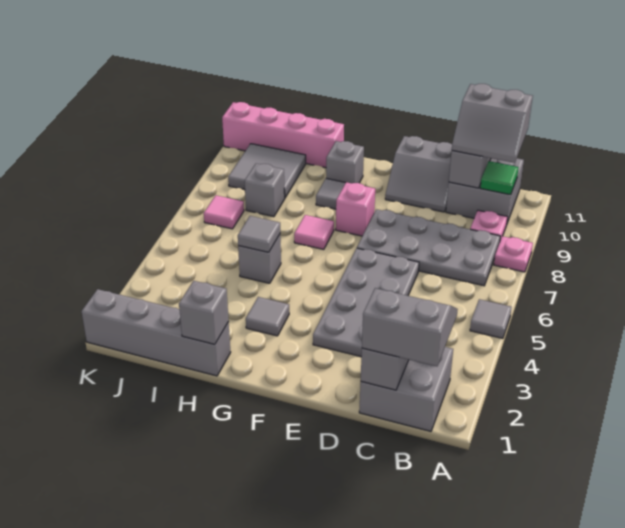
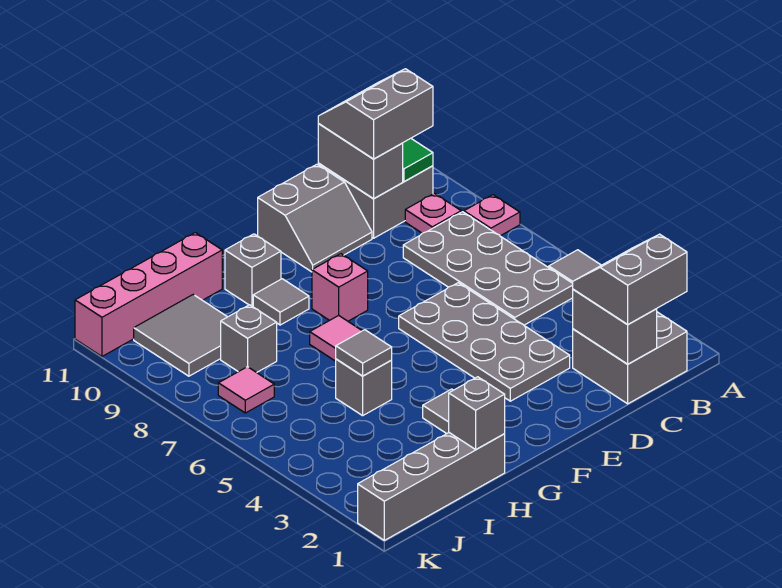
grey 2x4 plate [357,209,500,286] -> grey 2x4 plate turned to [403,212,573,325]
grey 2x2 slope [452,84,533,163] -> grey 2x2 slope turned to [318,69,433,159]

